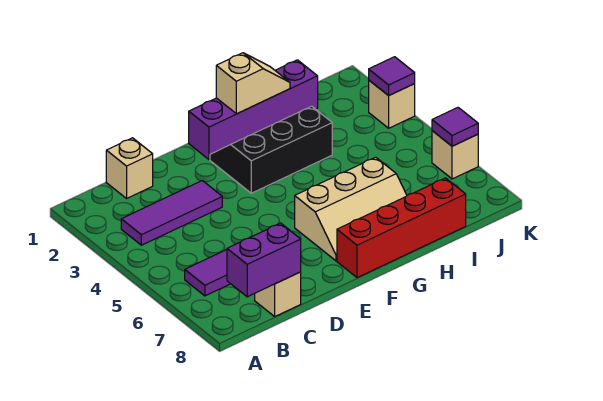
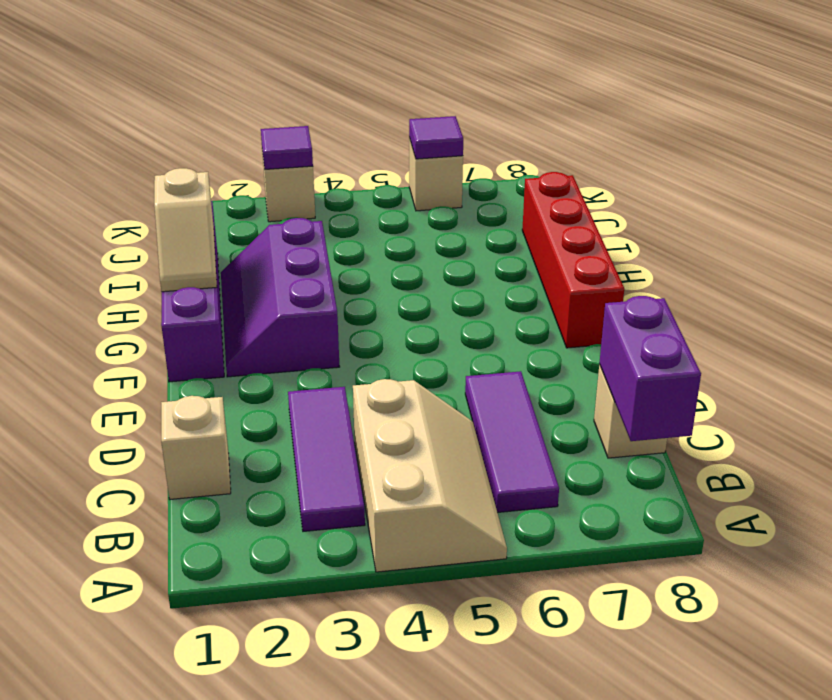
black 2x3 slope [210,106,332,193] -> purple 2x3 slope [221,218,340,377]
tan 2x3 slope [295,157,407,261] -> tan 2x3 slope moved to [353,379,507,572]
tan 1x2 slope [216,53,290,114] -> tan 1x2 slope turned to [154,168,217,292]

